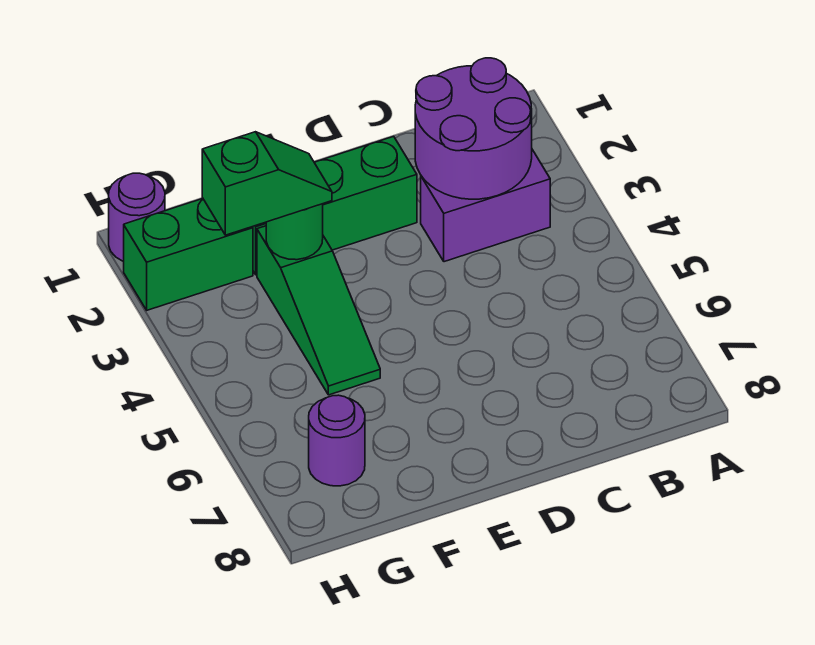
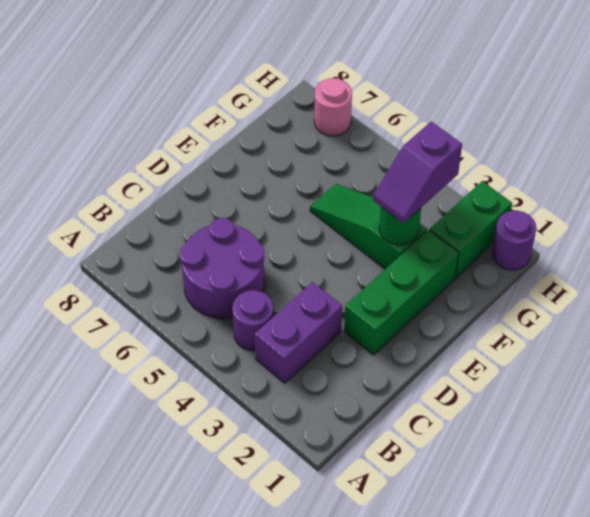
purple 2x2 round brick [415,58,532,199] -> purple 2x2 round brick moved to [180,218,264,319]
green 1x2 slope [202,132,332,235] -> purple 1x2 slope [373,122,462,223]
purple 1x1 round brick [309,395,365,486] -> purple 1x1 round brick moved to [233,290,273,351]
none -> pink 1x1 round brick [314,78,352,136]

